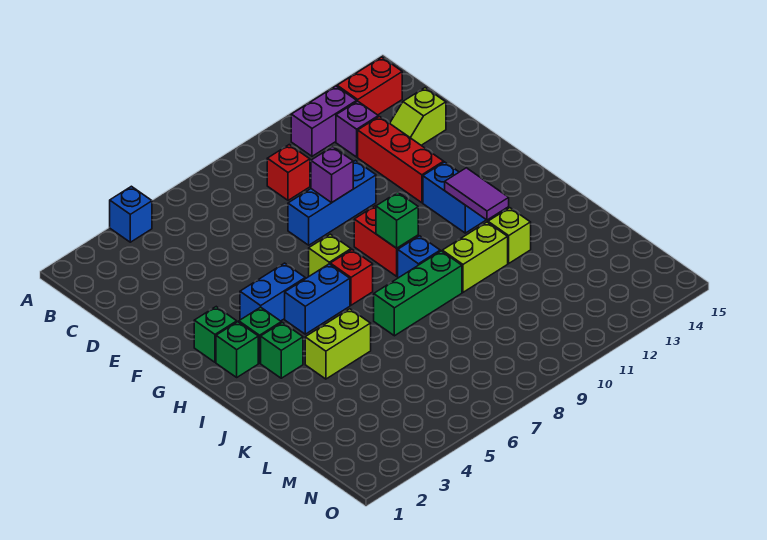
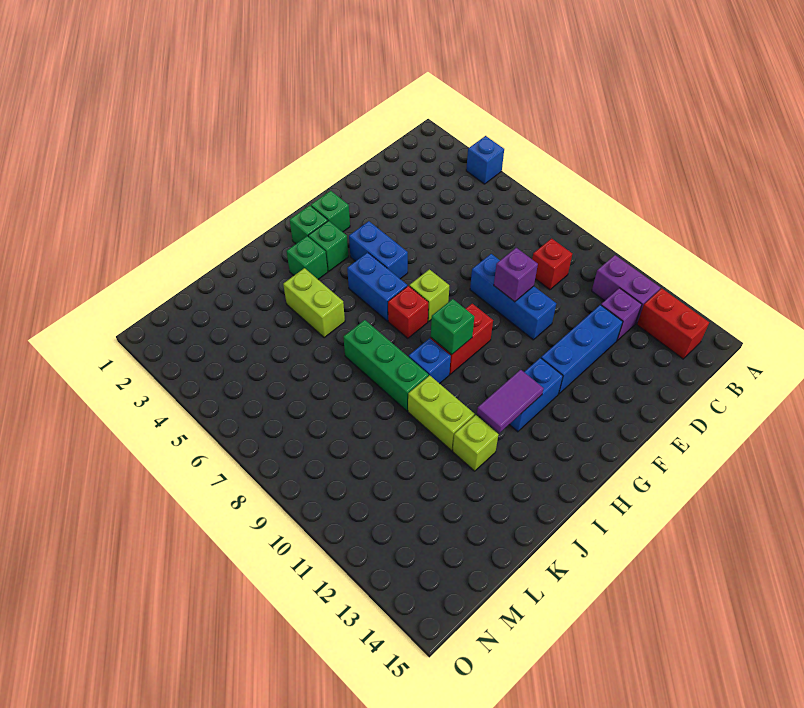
red 1x3 brick [358,117,444,203] -> blue 1x3 brick [541,305,623,394]
lime 1x2 slope [390,88,446,145] -> none

